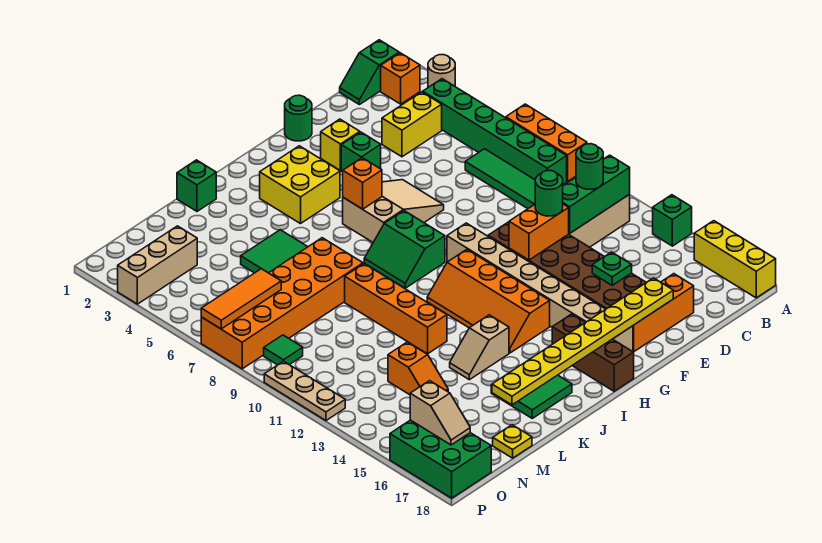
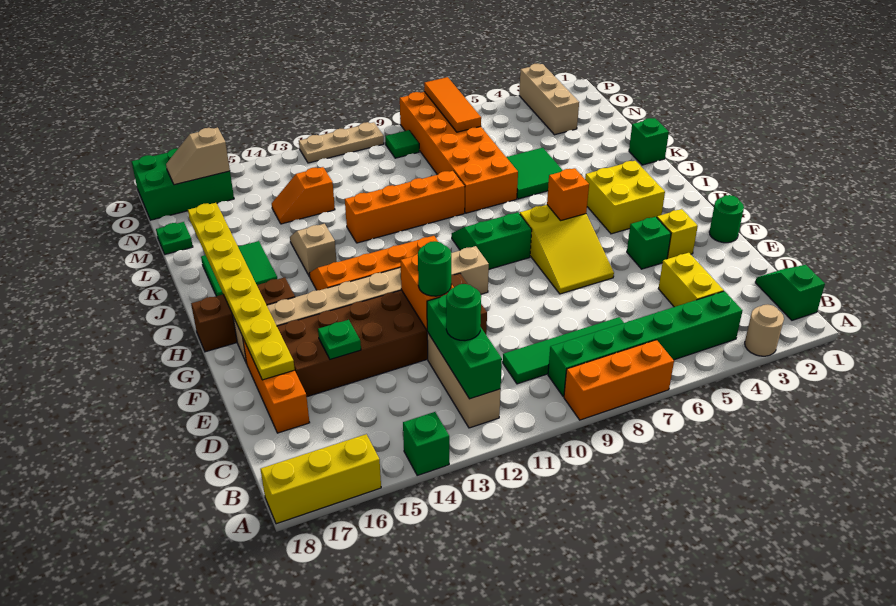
orange 1x1 brick [381,53,420,104] -> none
tan 2x3 slope [343,180,444,242] -> yellow 2x3 slope [520,205,614,294]
yellow 1x1 plate [493,425,532,458] -> green 1x1 plate [156,222,193,254]

